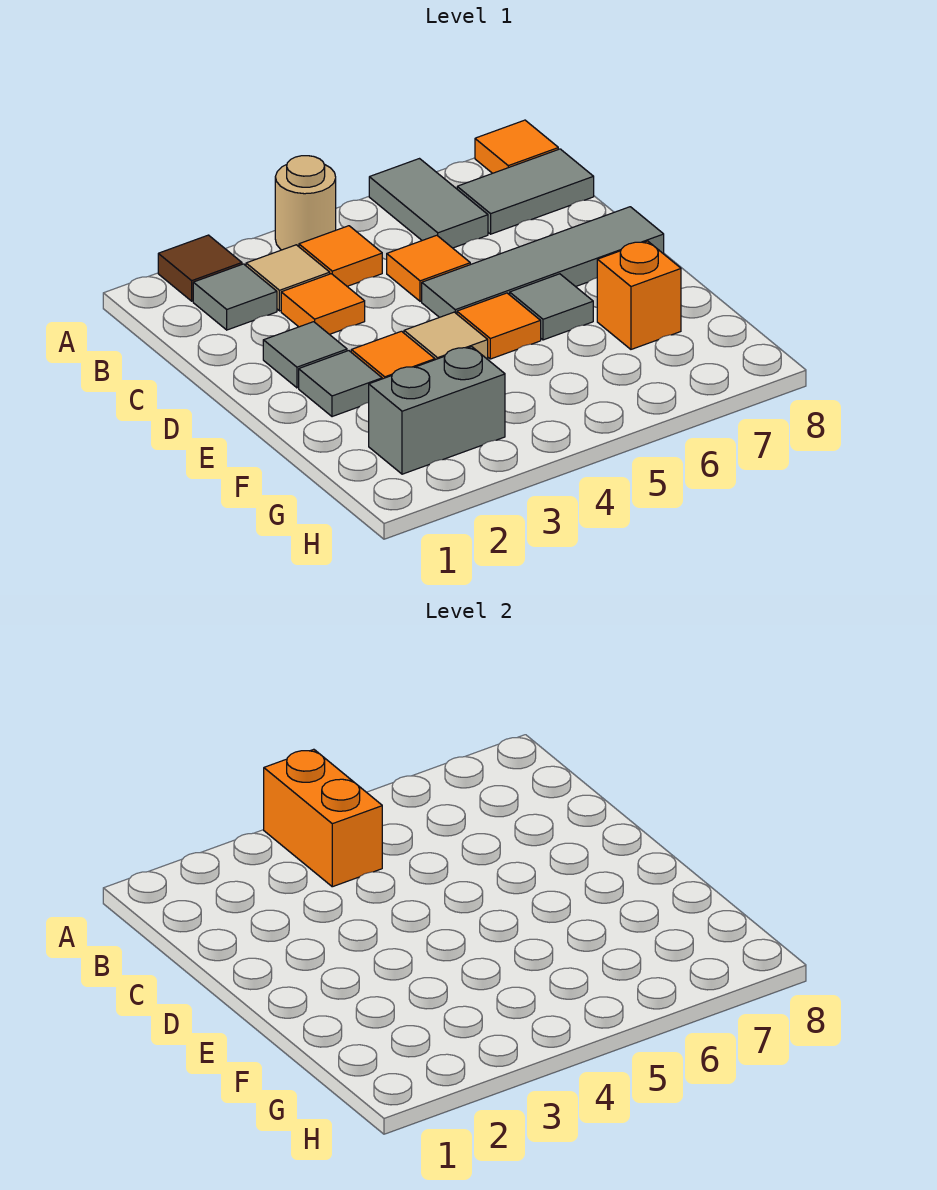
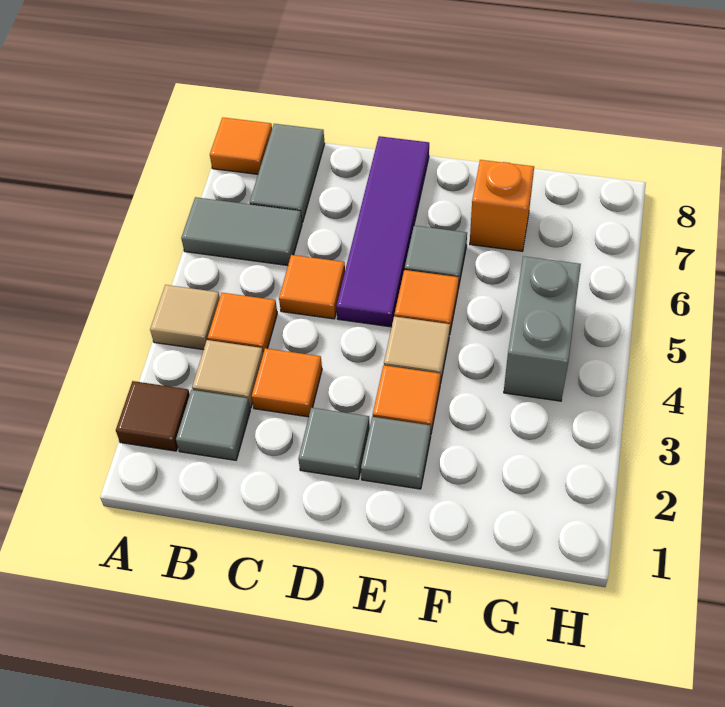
tan 1x1 round brick [275,156,336,250] -> tan 1x1 tile [150,285,220,350]
orange 1x2 brick [264,749,382,887] -> none
grey 1x4 tile [422,207,664,317] -> purple 1x4 tile [336,136,429,327]
grey 1x2 brick [369,347,505,474] -> grey 1x2 brick moved to [504,256,581,401]

